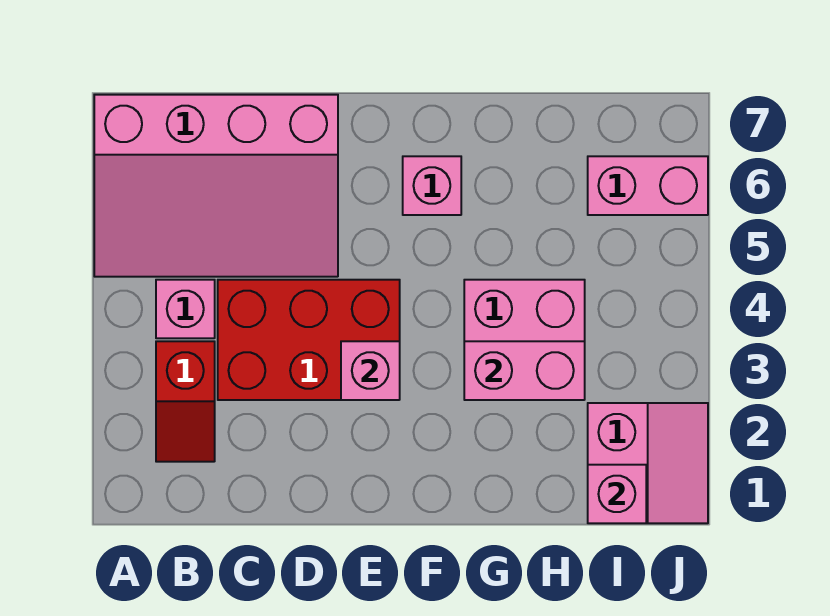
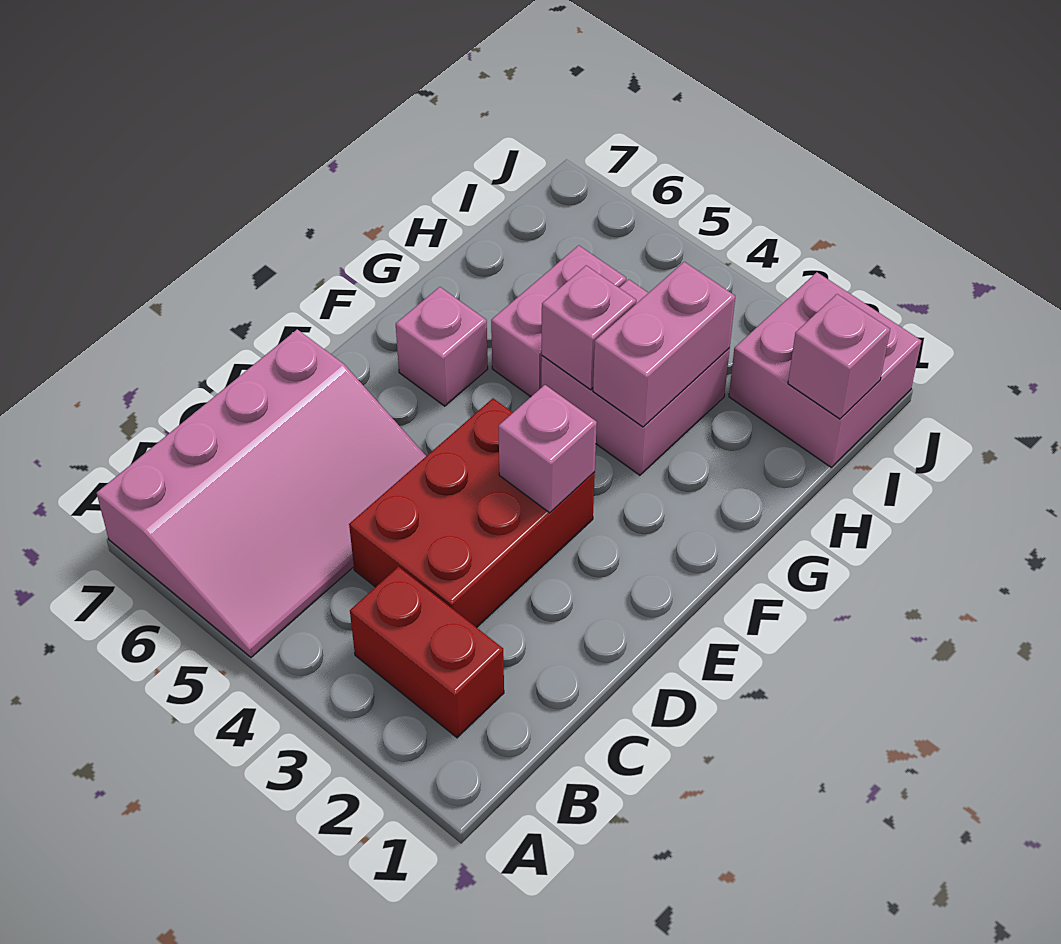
red 1x2 slope [156,341,215,462] -> red 1x2 brick [350,567,504,738]
pink 1x1 brick [156,280,215,338] -> pink 1x1 brick moved to [542,266,636,390]
pink 2x2 slope [588,403,708,523] -> pink 2x2 brick [729,272,921,467]
pink 1x2 brick [588,156,708,215] -> pink 1x2 brick moved to [491,245,626,397]

